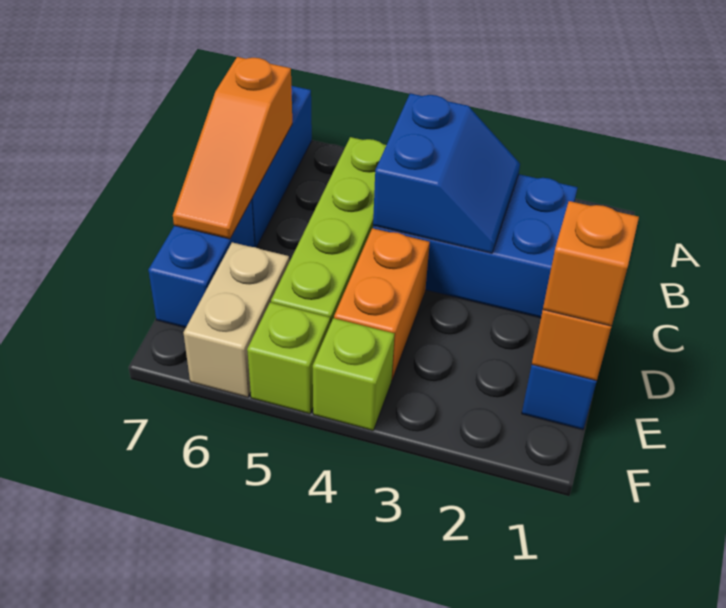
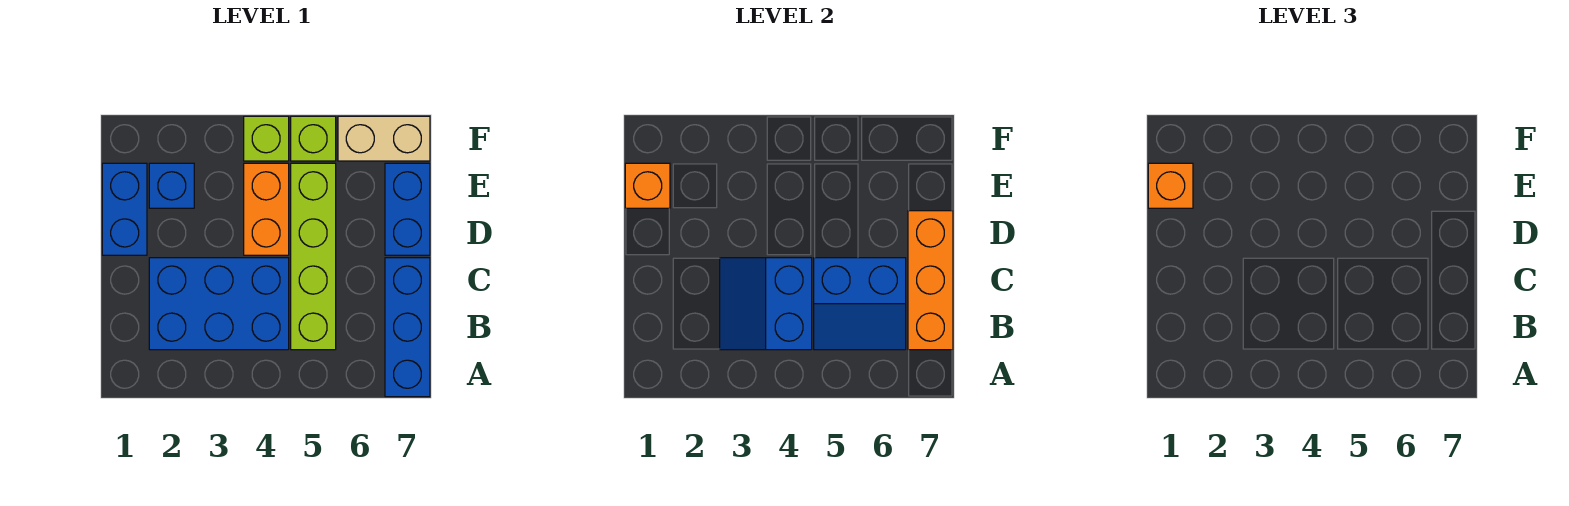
none -> blue 2x2 slope [814,258,906,350]
orange 1x3 slope [173,57,292,239] -> orange 1x3 brick [908,211,953,350]
none -> blue 1x1 brick [149,163,194,208]
tan 1x2 brick [183,242,289,397] -> tan 1x2 brick turned to [338,116,430,161]

